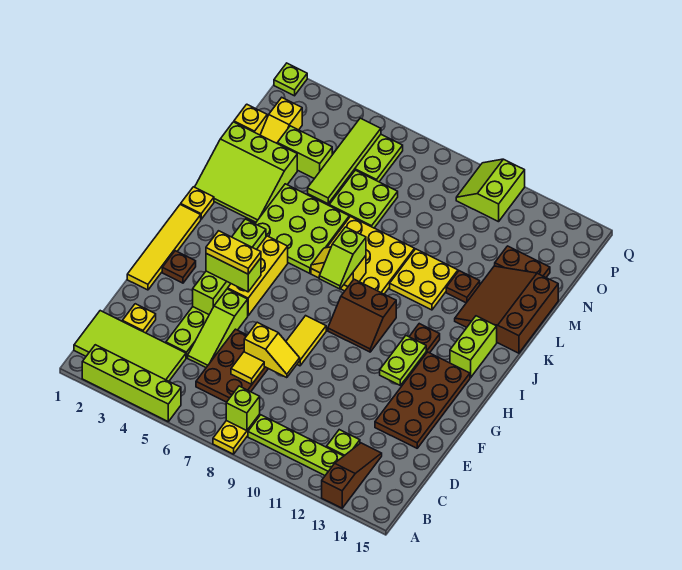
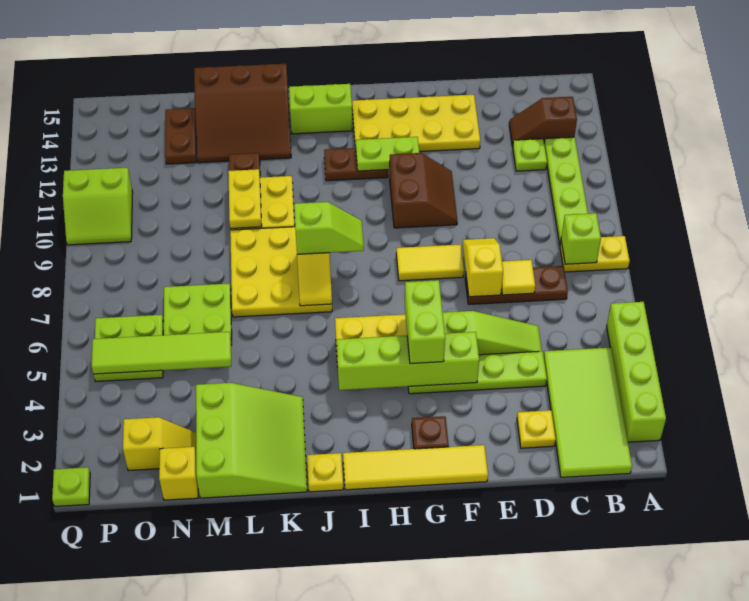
brown 1x3 slope [322,443,382,508] -> brown 1x2 slope [509,97,577,146]
brown 2x3 plate [196,329,268,402] -> brown 1x3 plate [465,266,568,304]
brown 2x4 plate [375,352,470,448] -> yellow 2x4 plate [352,95,480,152]
yellow 1x2 plate [206,231,261,274] -> yellow 1x2 plate moved to [228,169,262,229]
brown 2x2 slope [328,279,396,352] -> brown 2x2 slope moved to [390,153,457,228]
lime 3x3 plate [255,184,349,273] -> none
lime 1x2 brick [277,126,332,179] -> none

